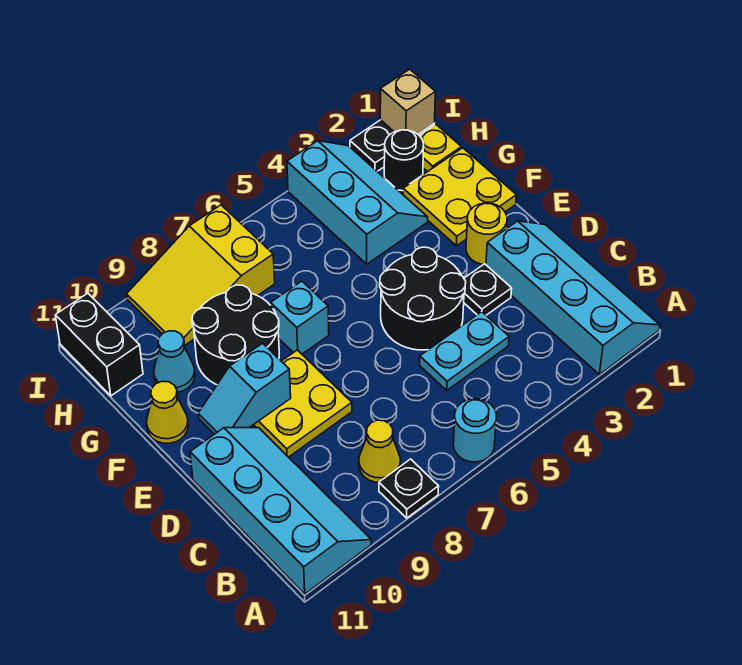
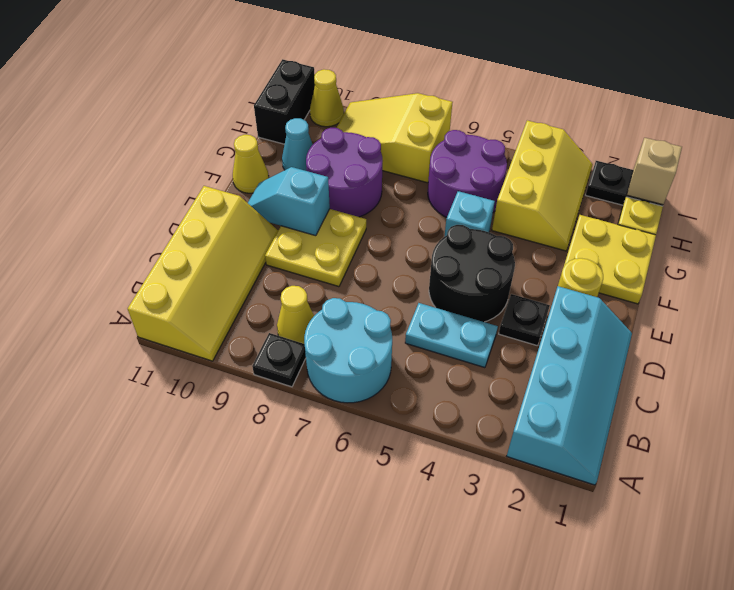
cyan 1x1 round brick [453,399,497,462] -> cyan 2x2 round brick [304,298,392,403]
cyan 2x4 slope [190,428,371,594] -> yellow 2x4 slope [128,186,278,361]
cyan 1x1 brick [271,281,329,354] -> cyan 1x1 brick moved to [444,191,495,237]
black 2x2 round brick [192,285,279,385] -> purple 2x2 round brick [306,128,382,217]
cyan 2x3 slope [287,141,428,264] -> yellow 2x3 slope [492,120,593,251]
none -> purple 2x2 round brick [428,130,507,217]
black 1x1 round brick [384,130,424,191] -> none
none -> yellow 1x1 cone [310,69,344,127]

